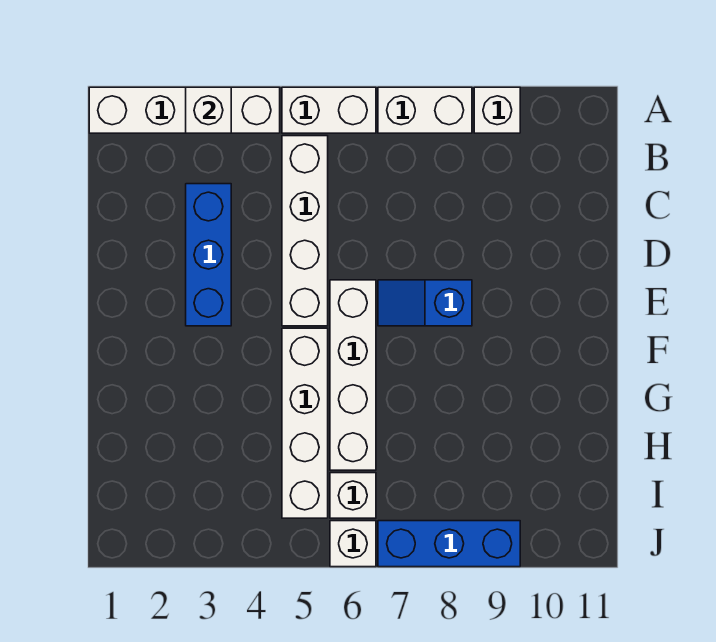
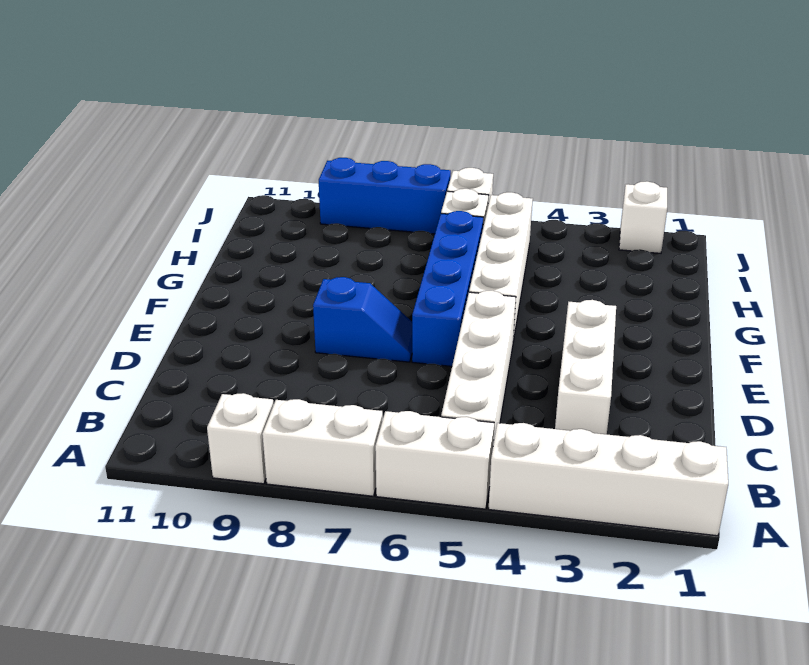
white 1x1 brick [186,87,231,133] -> white 1x1 brick moved to [619,181,667,253]
blue 1x3 brick [186,184,231,326] -> white 1x3 brick [555,300,616,434]
white 1x4 brick [330,280,376,470] -> blue 1x4 brick [412,211,483,366]

